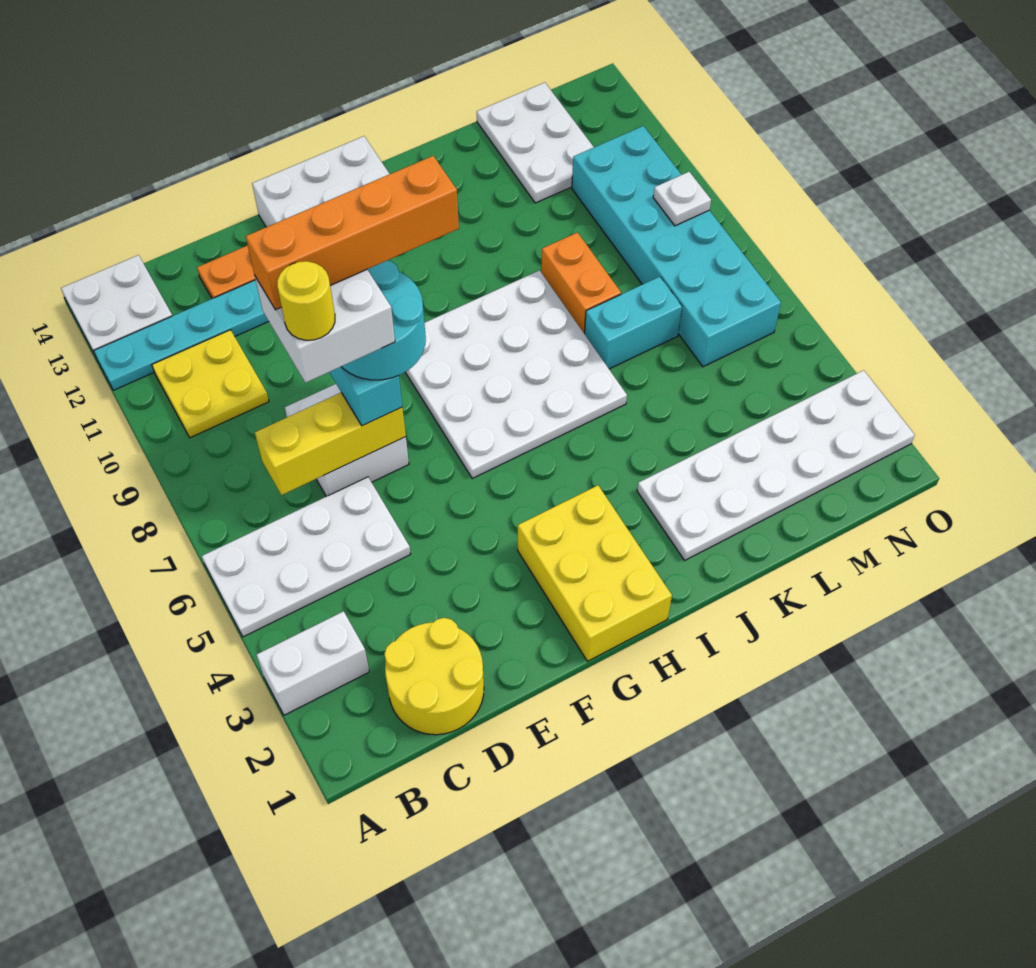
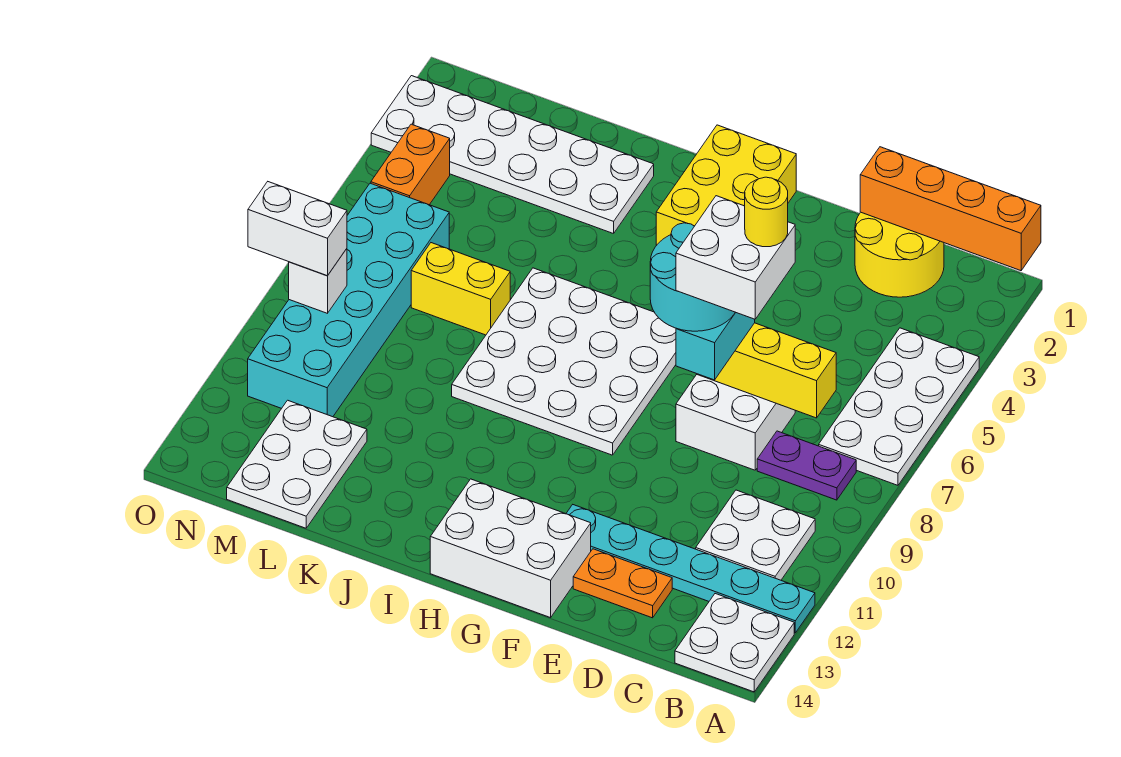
white 1x2 brick [257,611,369,715] -> white 1x2 brick moved to [248,182,347,276]
white 2x4 plate [202,477,410,637] -> white 2x4 plate turned to [819,328,979,485]
none -> purple 1x2 plate [757,431,856,500]
yellow 2x2 plate [152,330,269,438] -> white 2x2 plate [696,490,815,580]
orange 1x4 brick [246,156,459,310] -> orange 1x4 brick moved to [860,147,1041,271]
cyan 1x2 brick [585,277,682,369] -> yellow 1x2 brick [411,243,510,335]
orange 1x2 brick [541,233,621,334] -> orange 1x2 brick moved to [371,124,450,205]
white 1x1 plate [653,172,711,226] -> white 1x1 brick [289,249,347,313]

